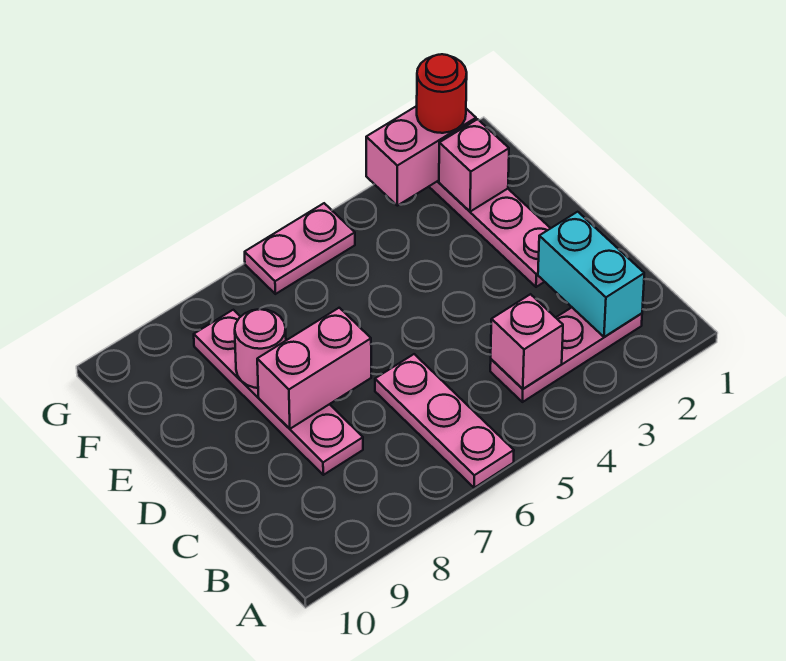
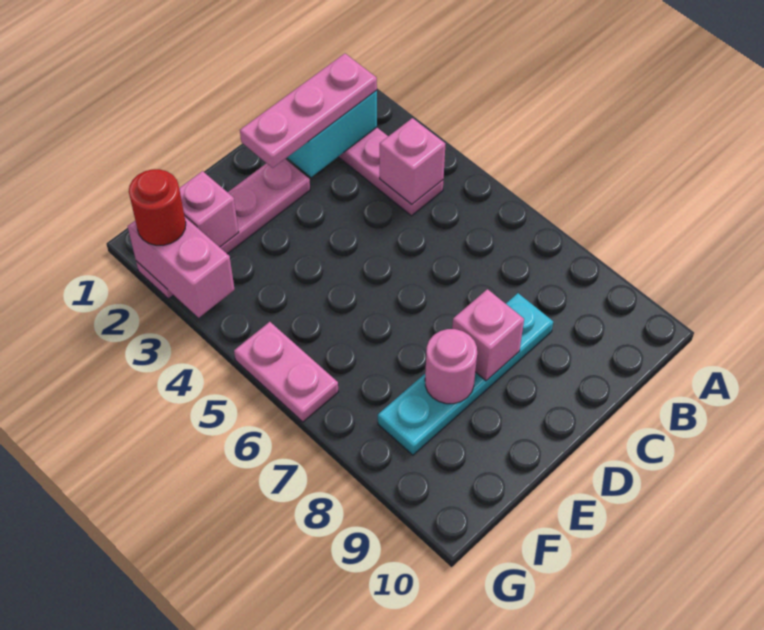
pink 1x3 plate [375,354,514,488] -> pink 1x3 plate moved to [240,53,377,168]
pink 1x4 plate [194,310,363,475] -> cyan 1x4 plate [378,293,553,455]
pink 1x2 brick [257,308,371,429] -> pink 1x1 brick [452,289,524,381]

